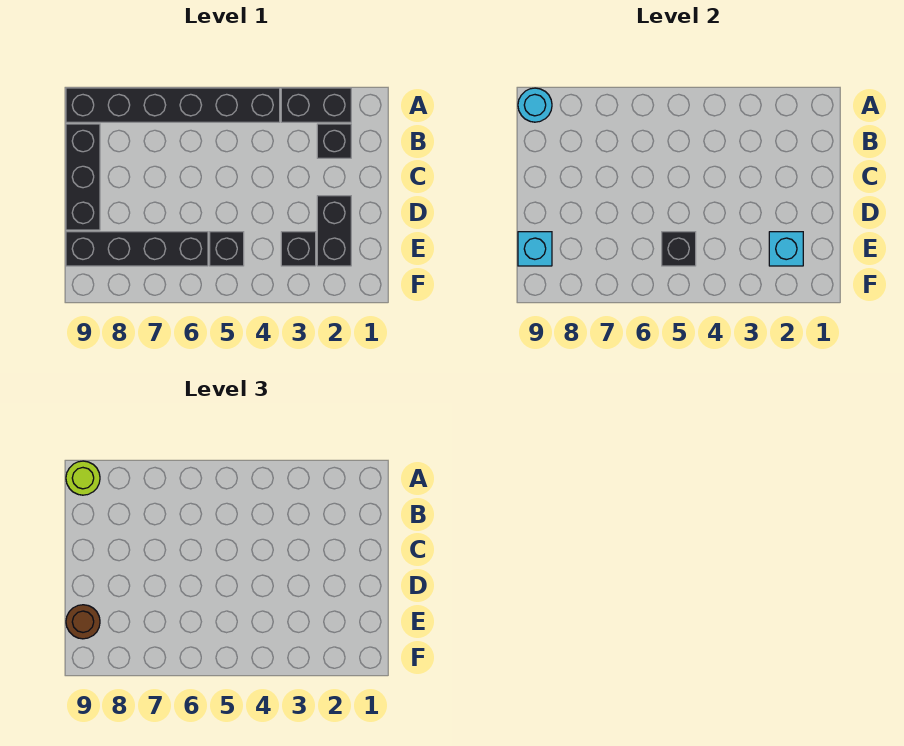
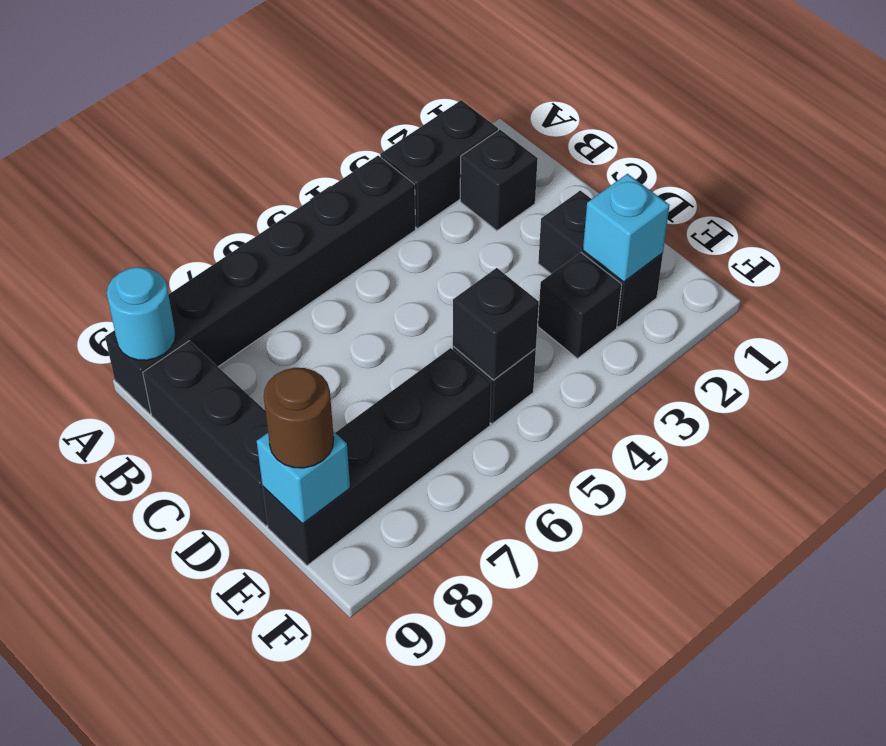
lime 1x1 round brick [66,461,100,495] -> none

